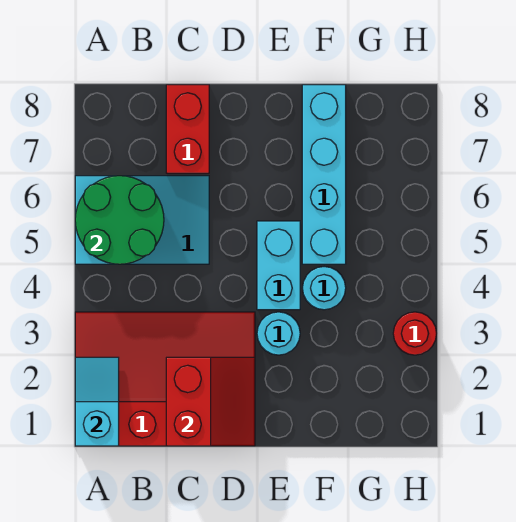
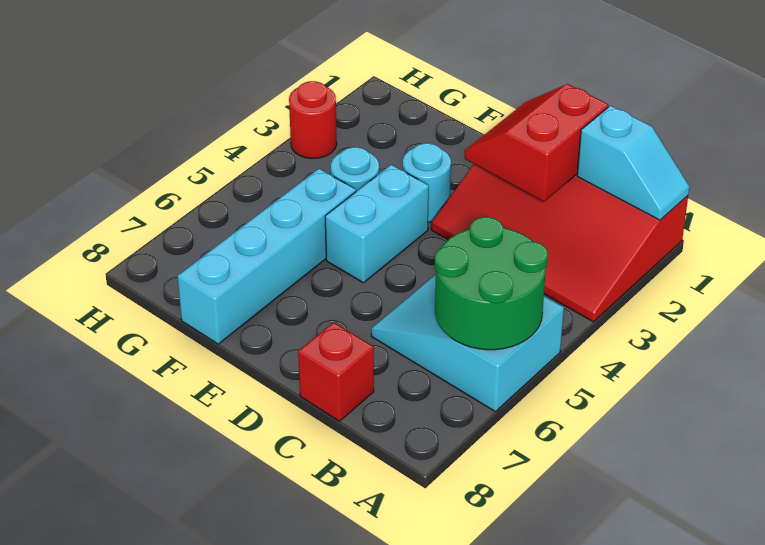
cyan 1x2 slope [75,357,119,446] -> cyan 1x2 slope turned to [577,106,689,220]
red 1x2 brick [166,85,209,173] -> red 1x1 brick [298,322,374,421]

